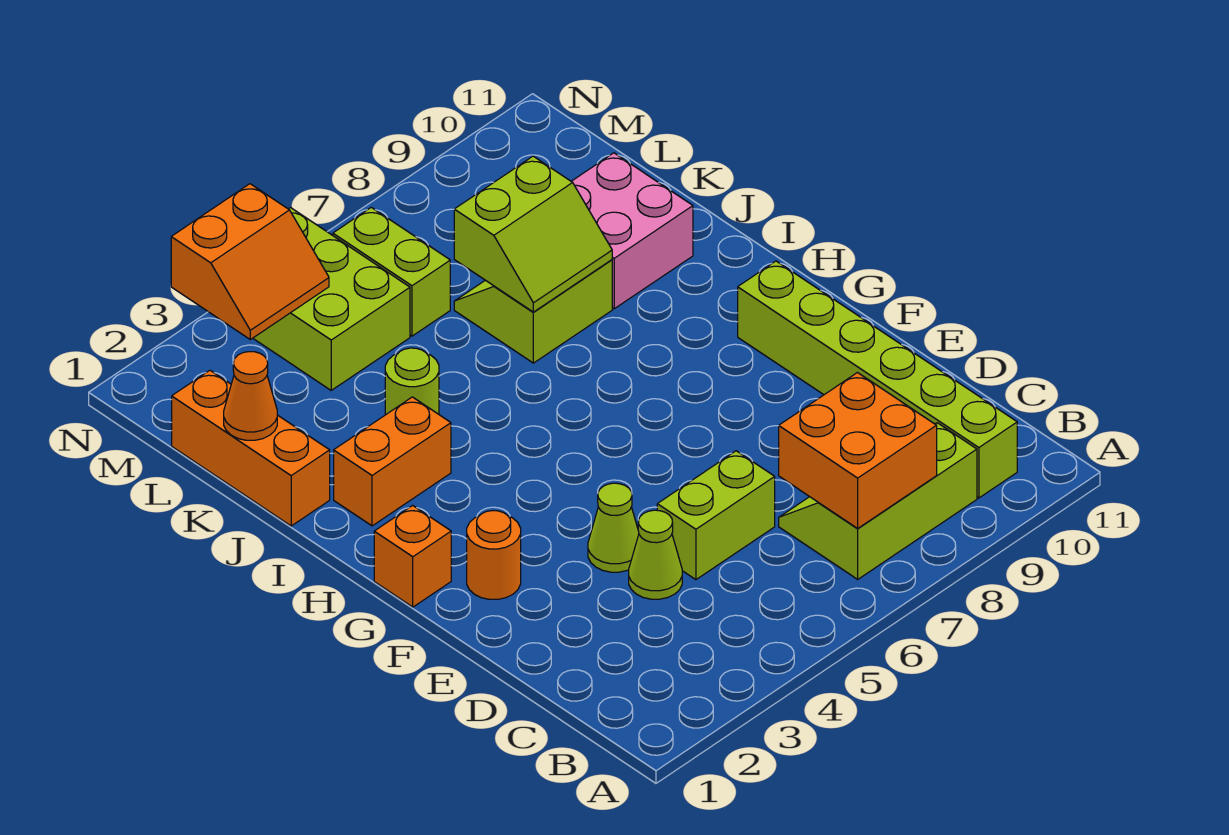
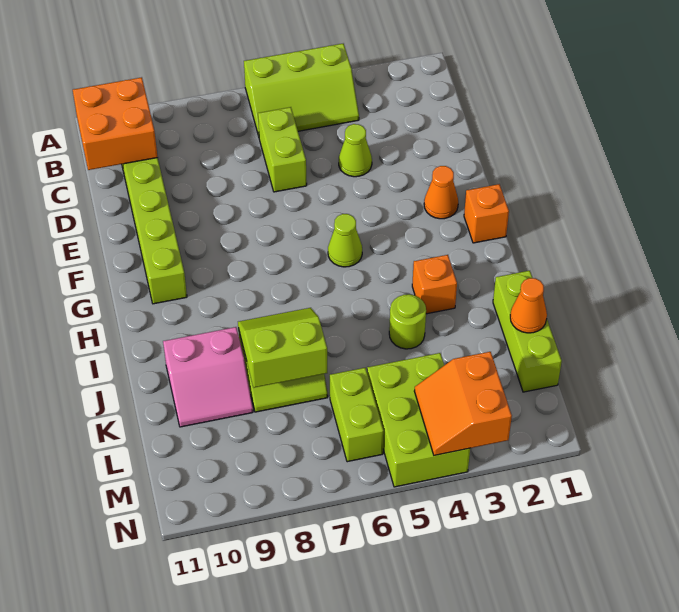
lime 2x3 slope [779,423,977,579] -> lime 2x3 slope moved to [244,44,359,136]
orange 2x2 brick [779,373,937,529] -> orange 2x2 brick moved to [73,77,158,170]
lime 1x2 brick [657,451,775,580] -> lime 1x2 brick turned to [258,107,307,192]
lime 1x1 cone [588,483,639,572] -> lime 1x1 cone moved to [328,214,362,267]
orange 1x1 round brick [467,511,521,599] -> orange 1x1 cone [424,166,458,219]
orange 1x2 brick [334,397,451,526] -> orange 1x1 brick [412,255,457,314]
orange 1x3 brick [172,370,330,526] -> lime 1x3 brick [493,271,562,392]
pink 2x2 brick [571,153,693,309] -> pink 2x2 slope [163,327,253,427]
orange 2x2 slope [171,184,329,339] -> orange 2x2 slope turned to [414,352,512,455]

